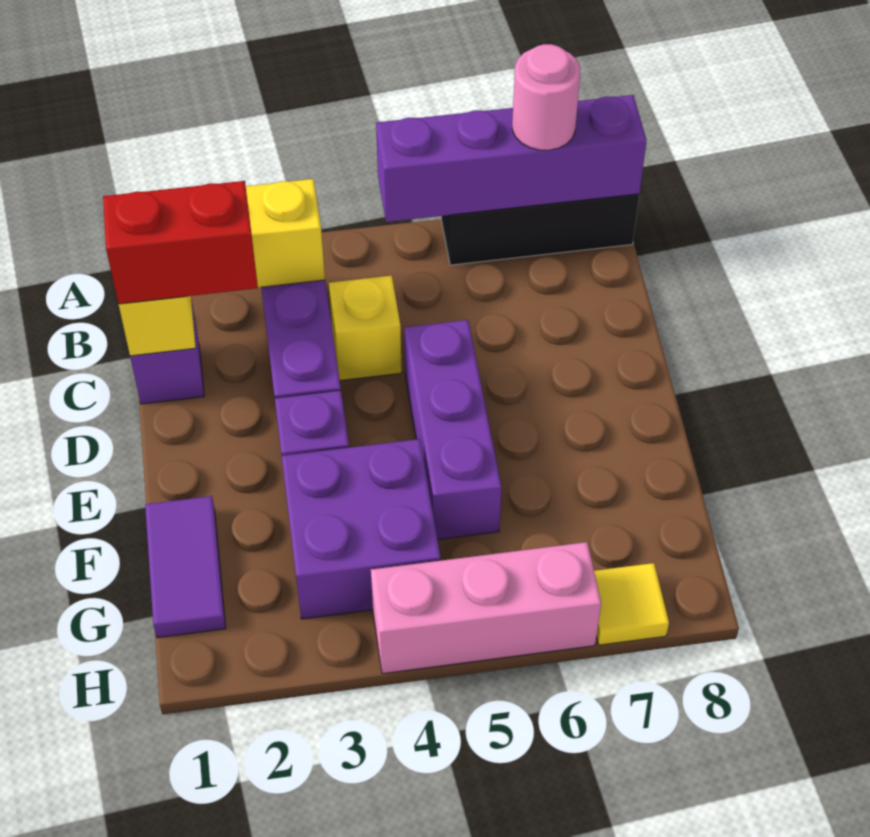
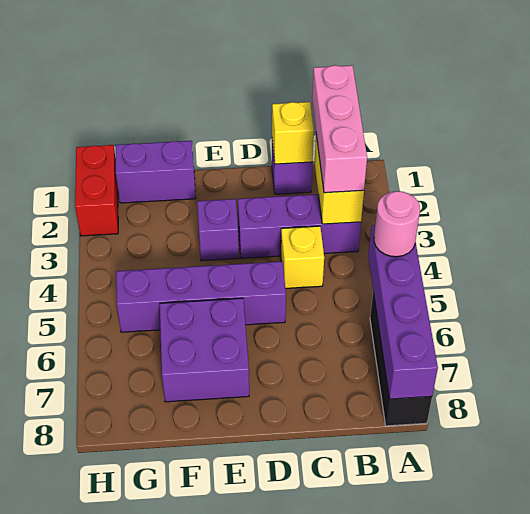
pink 1x1 round brick [512,44,580,150] -> pink 1x1 round brick moved to [374,191,420,257]
red 1x2 brick [103,181,258,304] -> red 1x2 brick moved to [75,145,118,236]
purple 1x3 brick [404,320,502,540] -> purple 1x4 brick [116,262,286,332]
purple 1x2 tile [145,496,226,638] -> purple 1x2 brick [116,141,196,203]
purple 2x2 brick [282,439,441,619] -> purple 2x2 brick moved to [160,298,249,402]
pink 1x3 brick [371,542,601,674] -> pink 1x3 brick moved to [312,65,367,193]
yellow 1x1 tile [594,563,669,645] -> none

